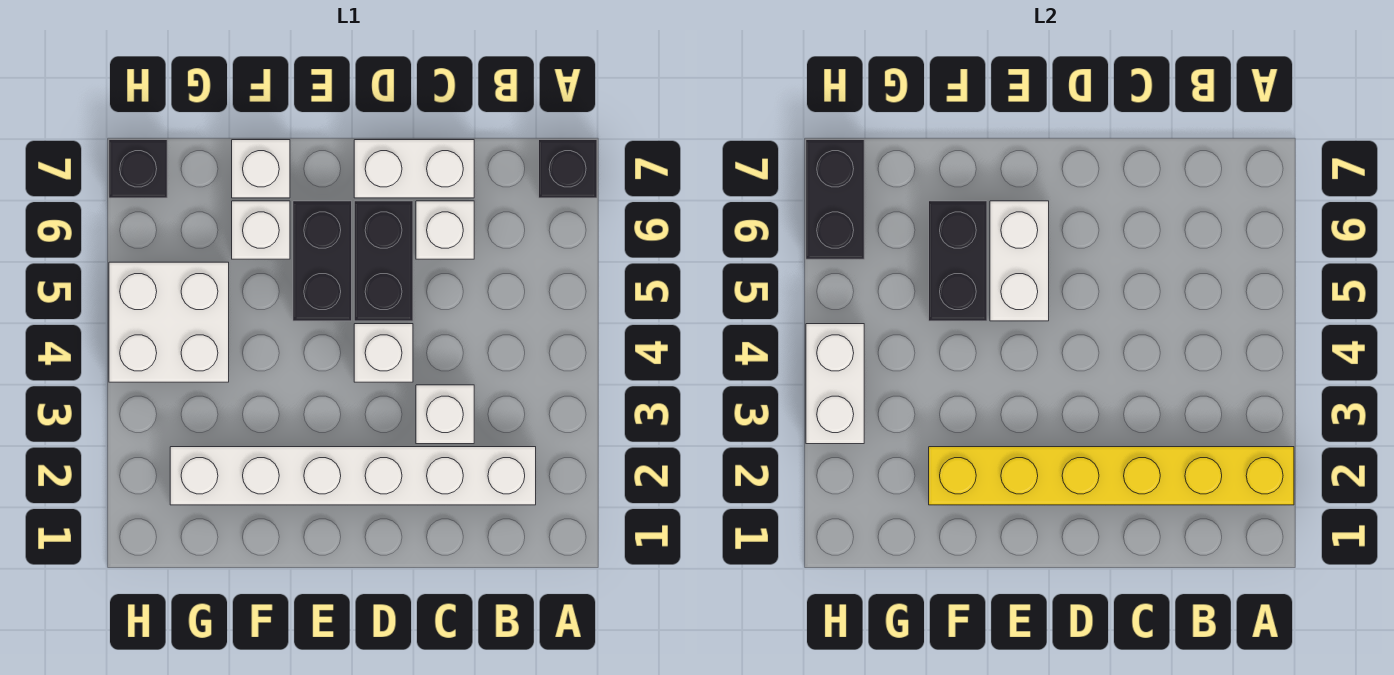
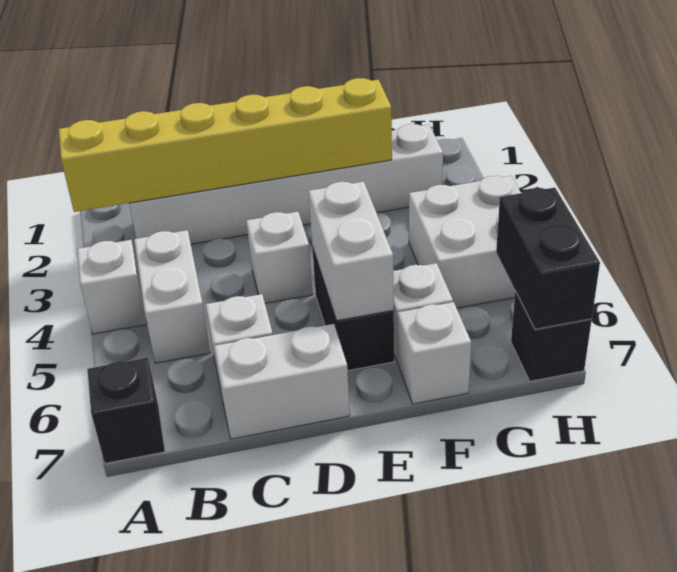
white 1x1 brick [416,385,474,444] -> white 1x1 brick moved to [77,240,147,334]
black 1x2 brick [354,201,413,321] -> none
black 1x2 brick [929,201,987,321] -> none
white 1x2 brick [806,324,864,444] -> white 1x2 brick moved to [134,230,210,363]

